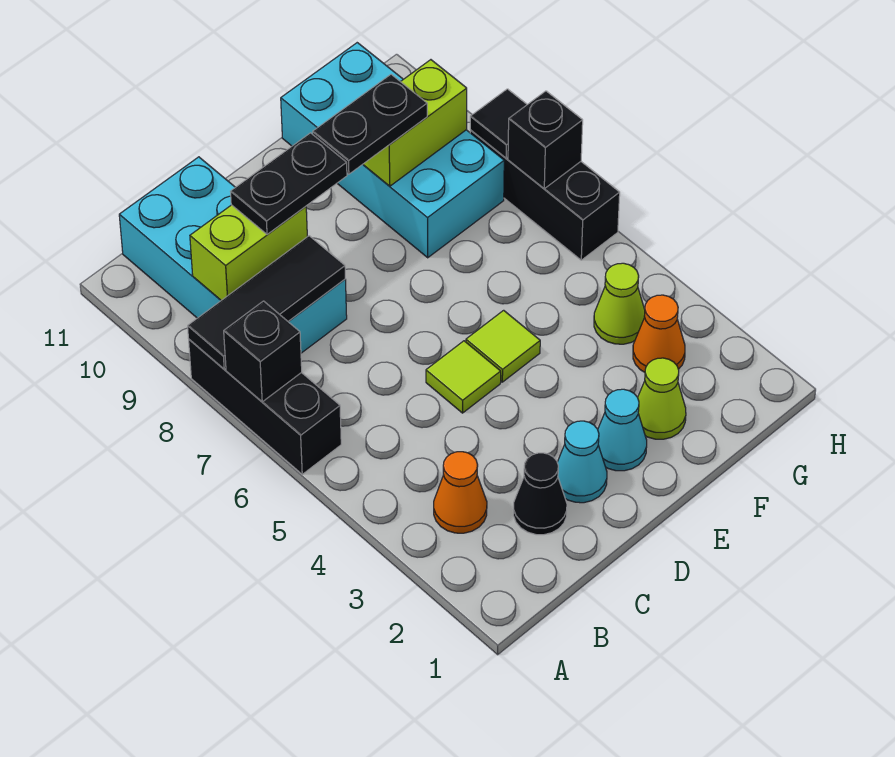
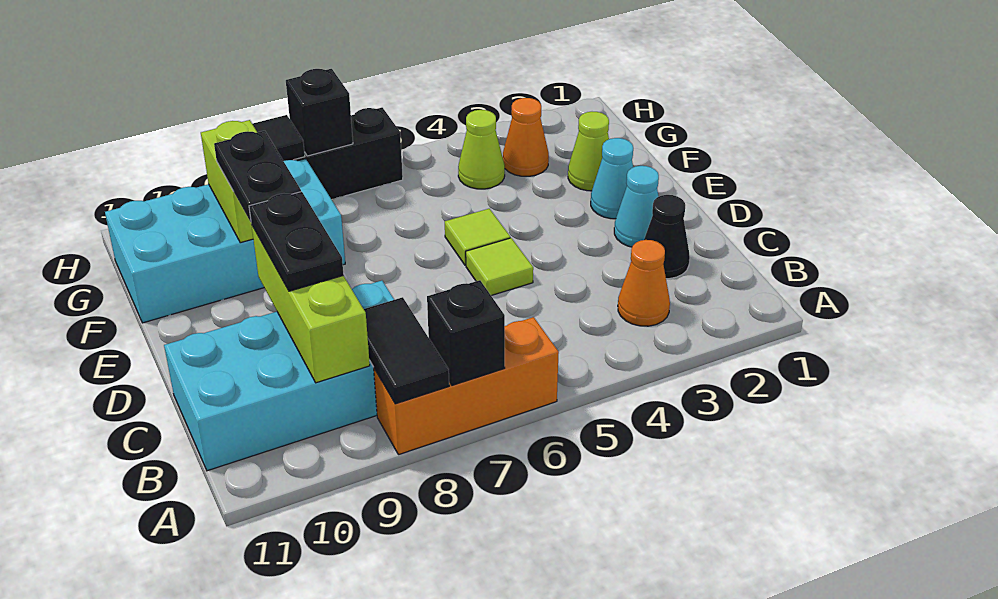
black 1x3 brick [189,340,341,474] -> orange 1x3 brick [374,317,559,455]
black 1x3 tile [188,236,345,369] -> black 1x2 tile [364,297,449,404]
lime 1x2 brick [190,205,307,300] -> lime 1x3 brick [252,226,370,383]

